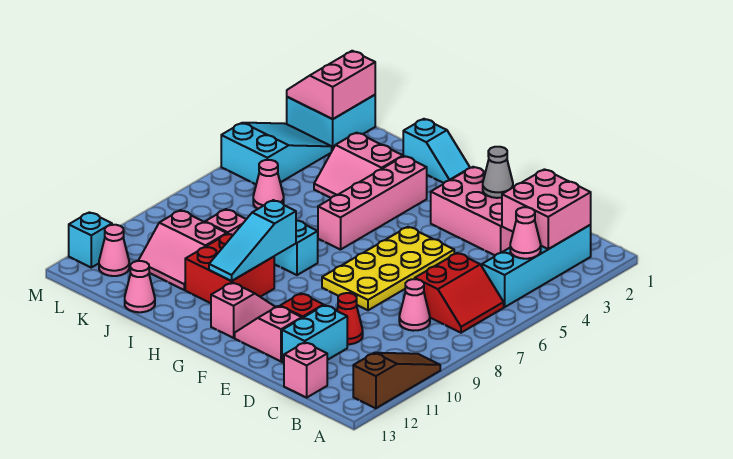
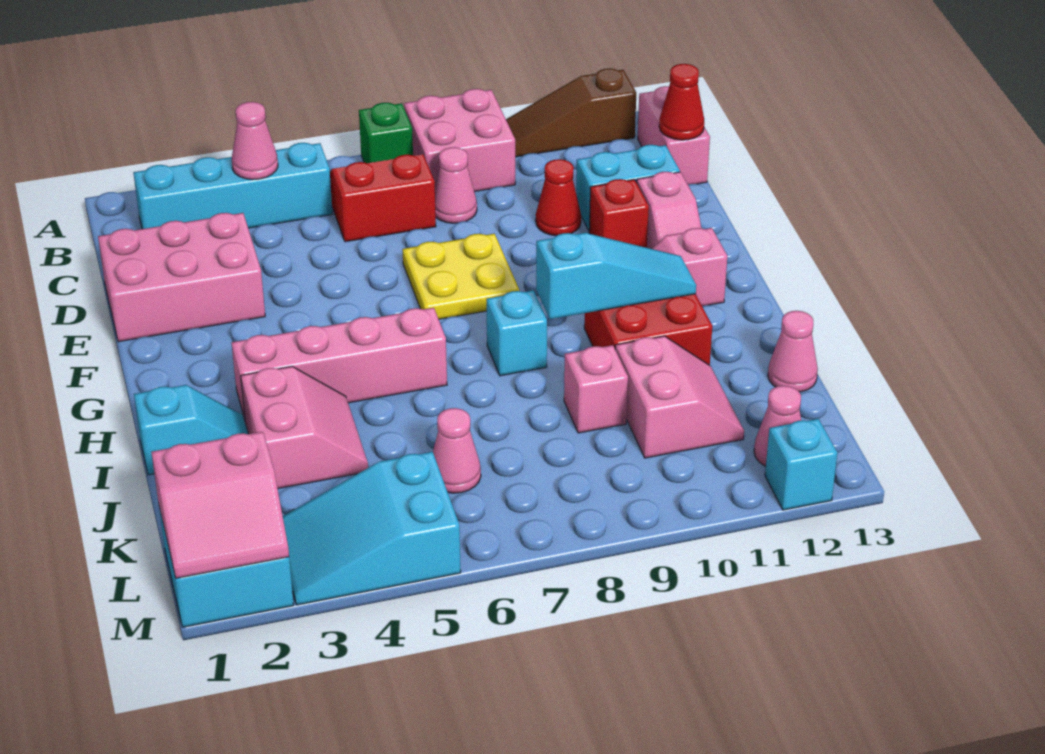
none -> green 1x1 brick [359,103,413,163]
pink 2x2 brick [502,169,591,249] -> pink 2x2 brick moved to [404,89,515,192]
pink 1x1 brick [284,342,327,398] -> pink 1x2 brick [638,86,710,184]
none -> red 1x1 cone [659,64,704,140]
pink 2x3 brick [431,167,513,255] -> pink 2x3 brick turned to [98,213,265,342]
grey 1x1 cone [483,147,513,198] -> none
yellow 2x4 plate [322,227,454,310] -> yellow 2x2 plate [402,234,520,319]
cyan 1x2 slope [403,119,470,183] -> cyan 1x2 slope turned to [134,385,247,475]

